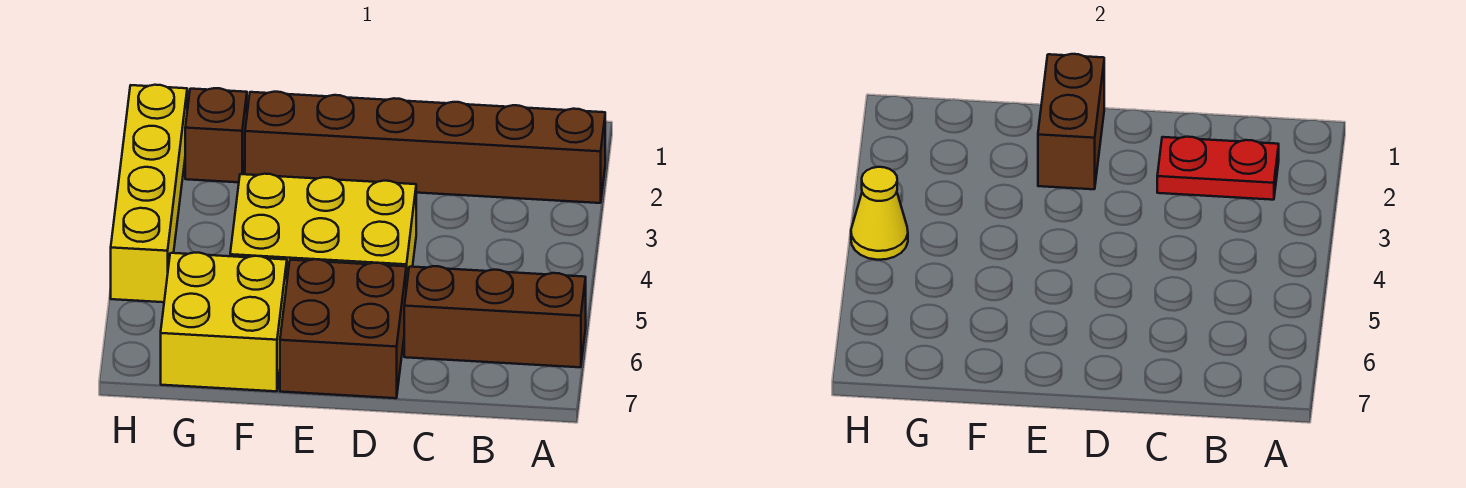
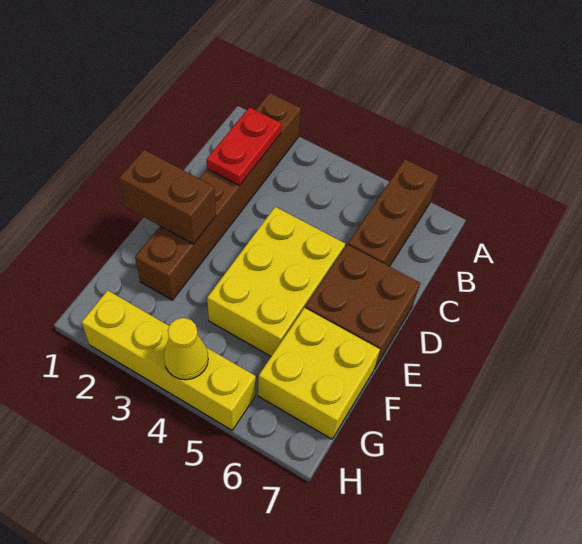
brown 1x1 brick [185,88,247,182] -> none

